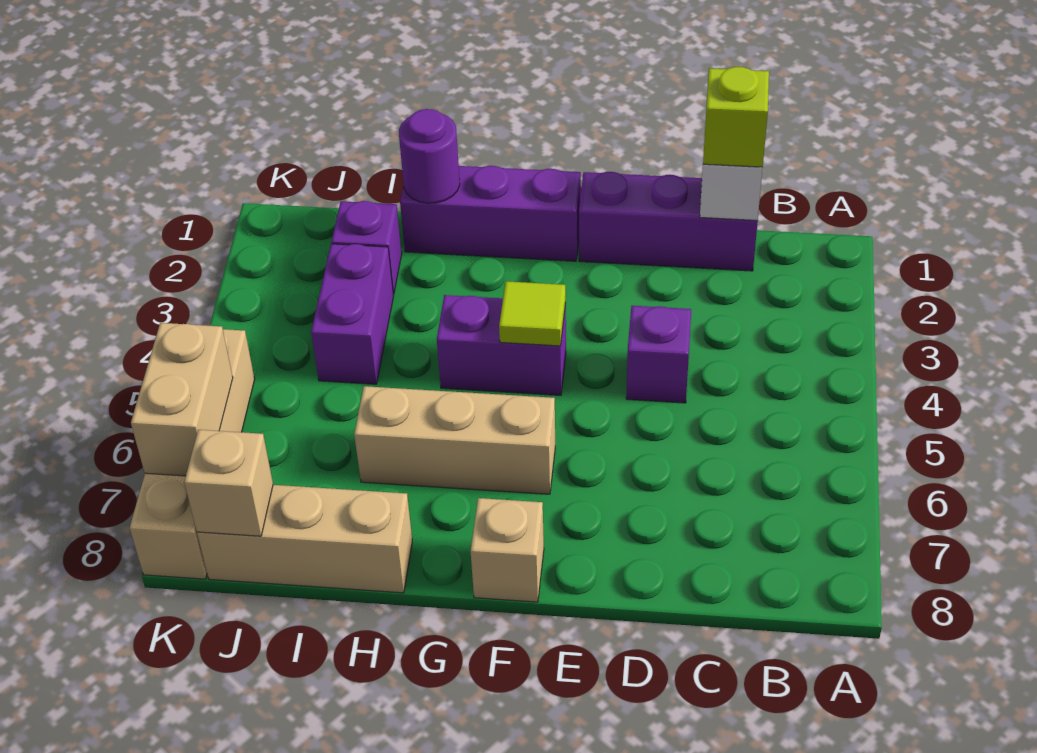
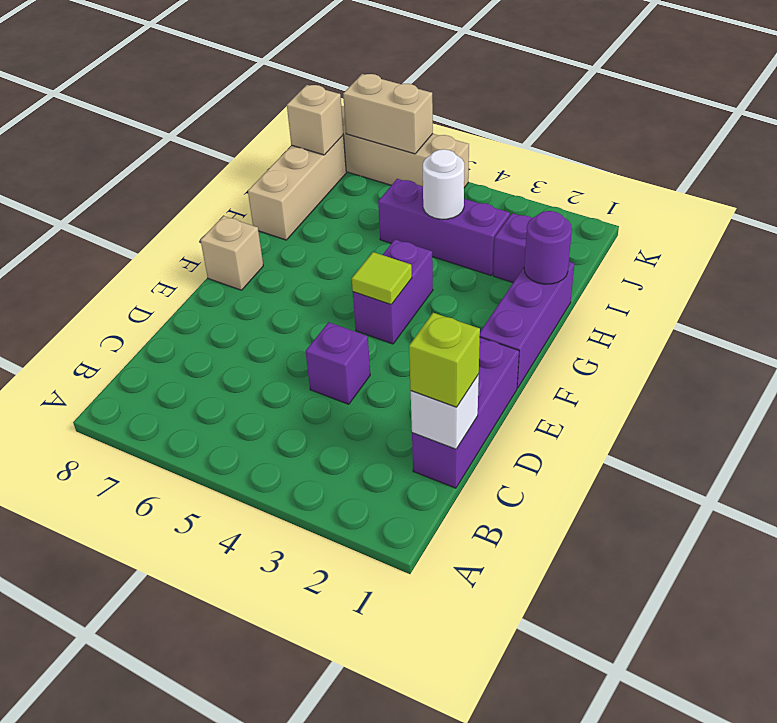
tan 1x3 brick [354,386,555,494] -> none
purple 1x2 brick [311,244,394,384] -> purple 1x3 brick [378,179,510,275]
none -> white 1x1 round brick [423,149,464,219]

